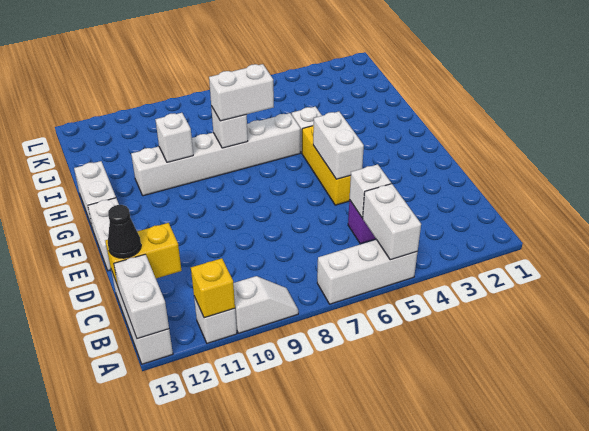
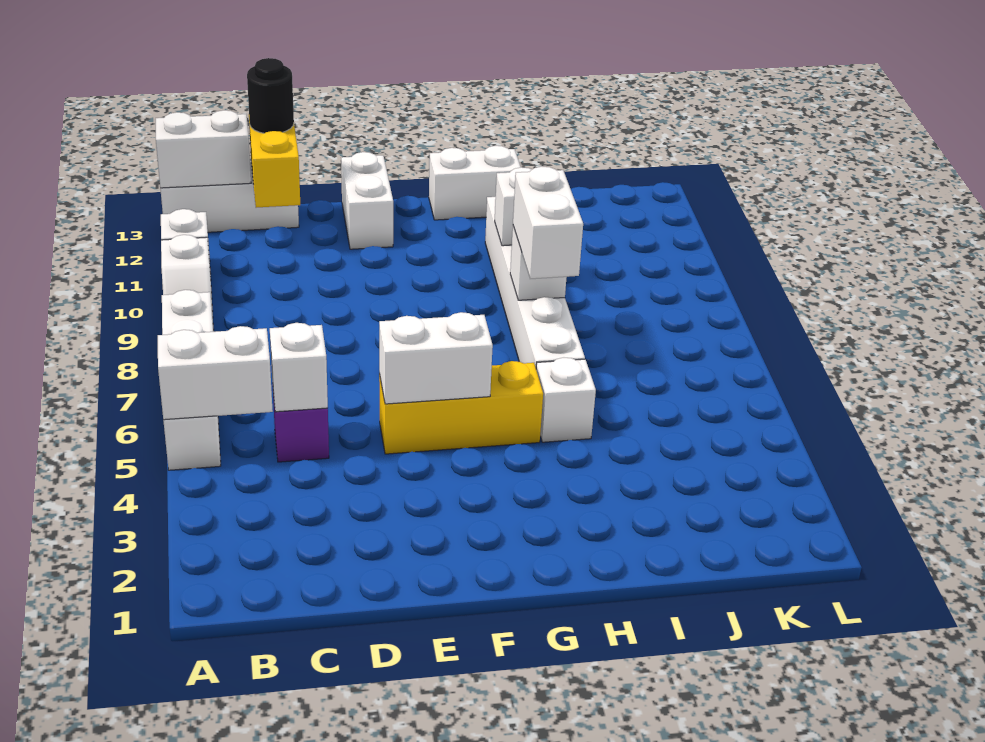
white 1x3 brick [317,240,417,304] -> white 1x4 brick [162,290,221,470]
yellow 1x1 brick [191,258,235,318] -> none
black 1x1 cone [108,205,141,258] -> black 1x1 round brick [247,58,294,133]
white 1x2 brick [88,198,119,271] -> white 1x2 brick turned to [341,152,393,249]

